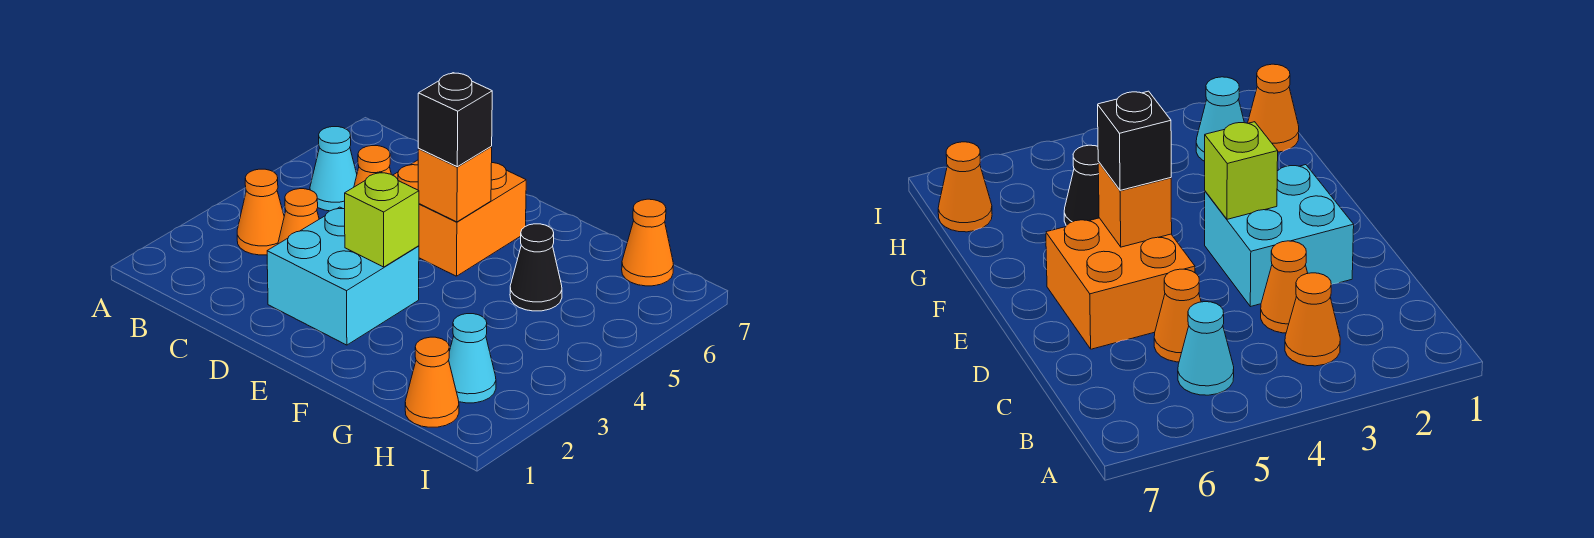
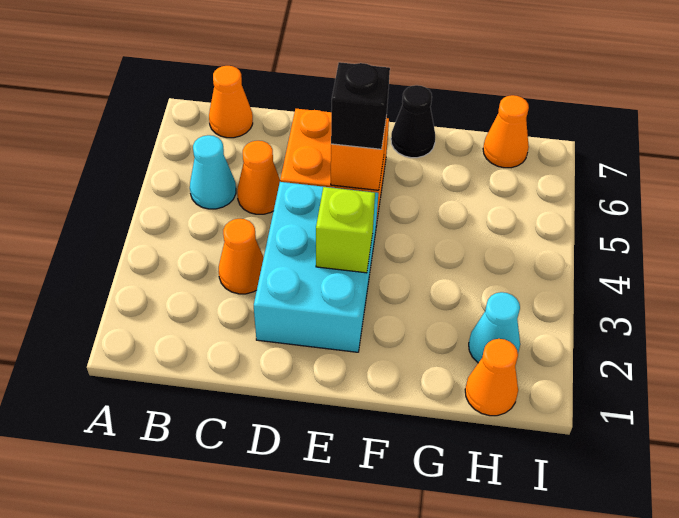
orange 1x1 cone [237,169,284,255] -> orange 1x1 cone moved to [209,66,253,138]
cyan 2x2 brick [267,207,419,345] -> cyan 2x3 brick [254,182,378,352]
black 1x1 cone [510,224,562,311] -> black 1x1 cone moved to [391,85,435,158]

